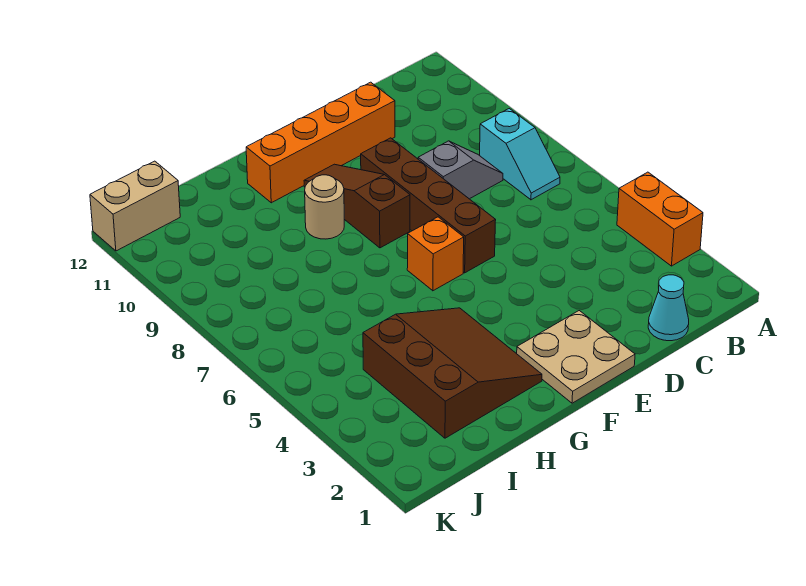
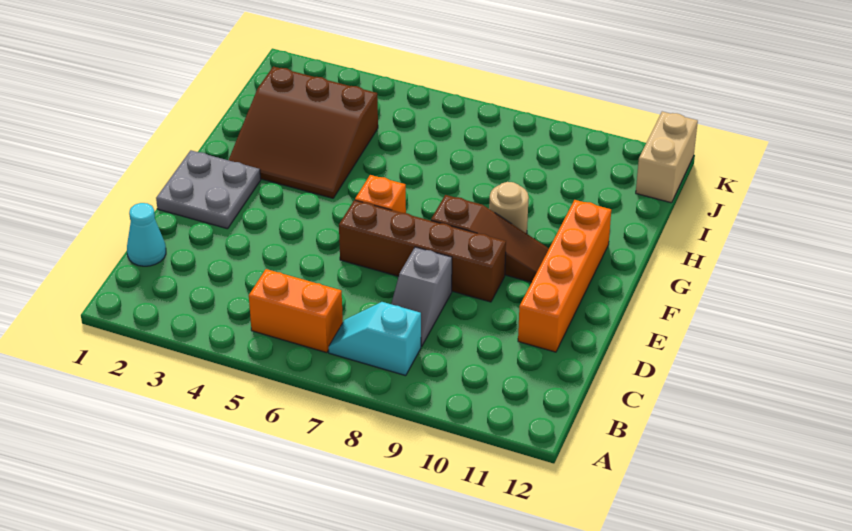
orange 1x2 brick [617,172,703,266] -> orange 1x2 brick moved to [249,269,343,353]
tan 2x2 plate [517,311,635,403] -> grey 2x2 plate [156,150,261,229]

